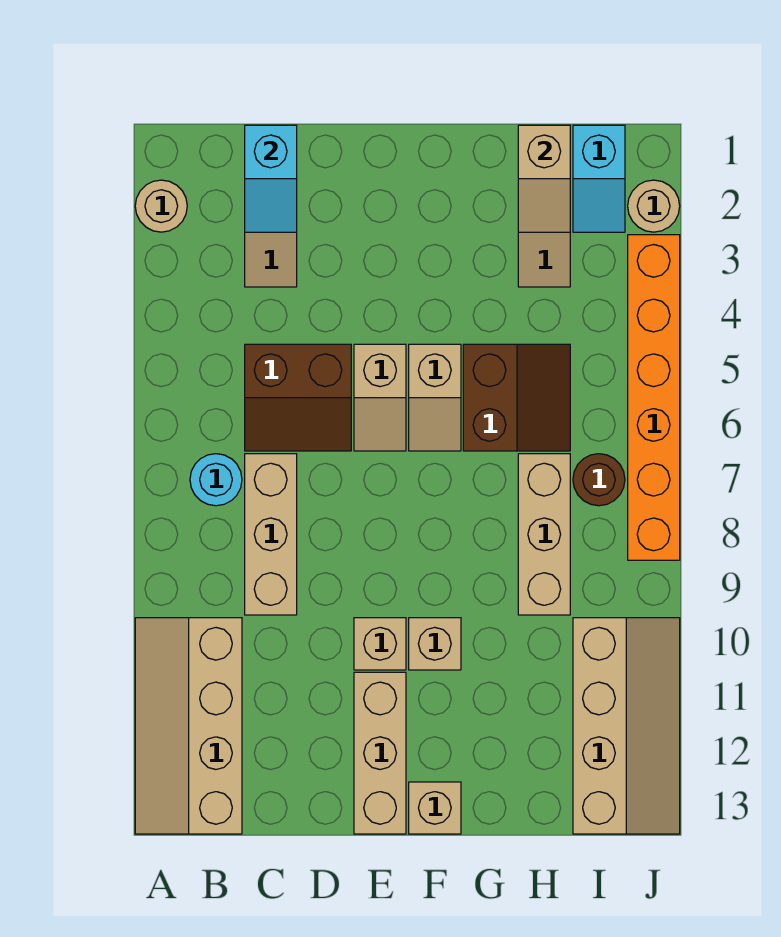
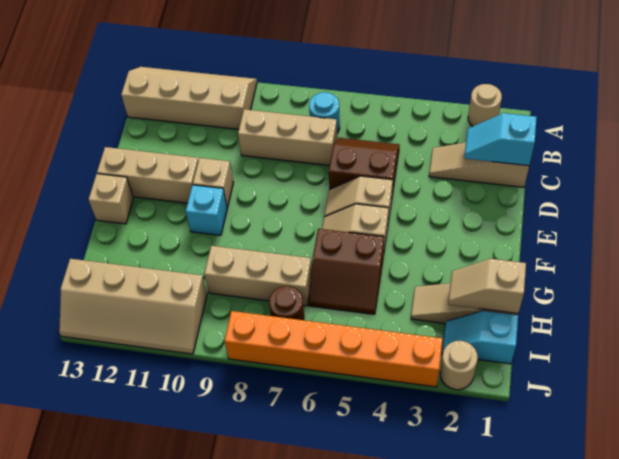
brown 2x2 slope [245,344,351,451] -> brown 2x2 slope turned to [329,138,400,195]
tan 1x1 brick [409,618,461,670] -> cyan 1x1 brick [186,185,227,235]

